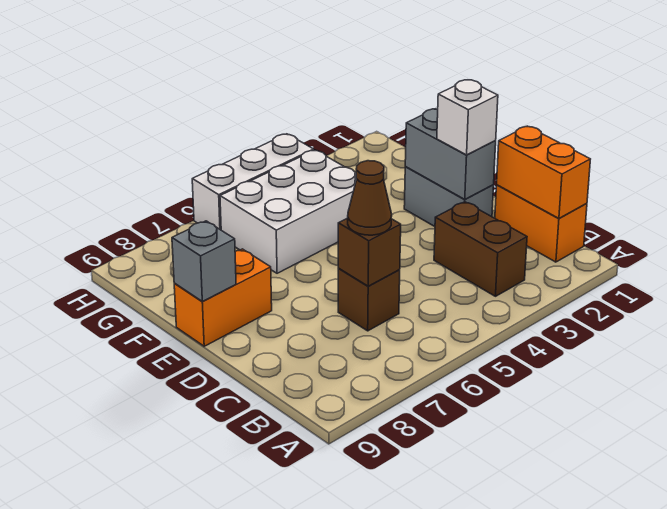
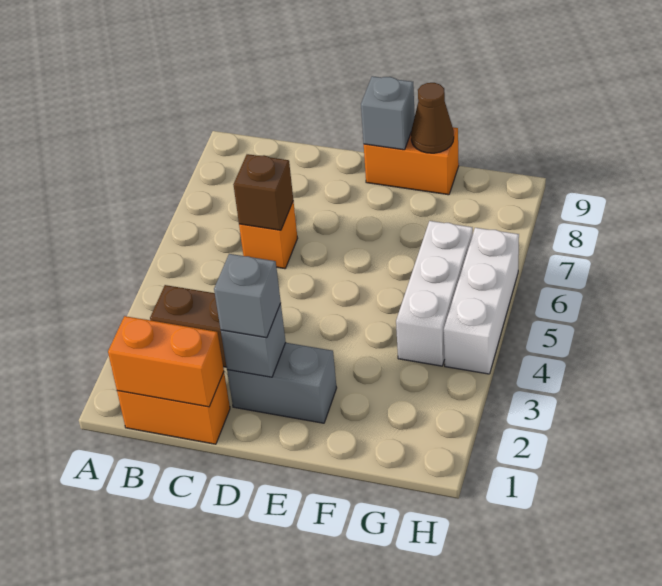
brown 1x1 brick [338,269,400,331] -> orange 1x1 brick [239,201,298,269]
brown 1x1 cone [348,161,392,235] -> brown 1x1 cone moved to [411,83,454,153]
grey 1x2 brick [405,109,496,199] -> grey 1x1 brick [221,303,286,377]
white 1x1 brick [437,80,498,155] -> grey 1x1 brick [214,254,281,338]
orange 1x2 brick [174,249,272,346] -> orange 1x2 brick turned to [364,127,459,195]
white 2x3 brick [220,150,357,273] -> white 1x3 brick [396,221,473,366]

